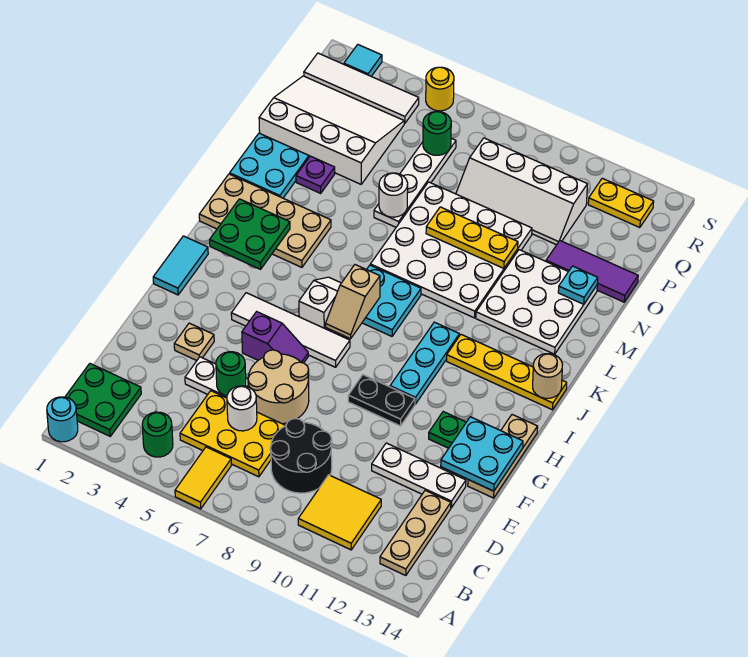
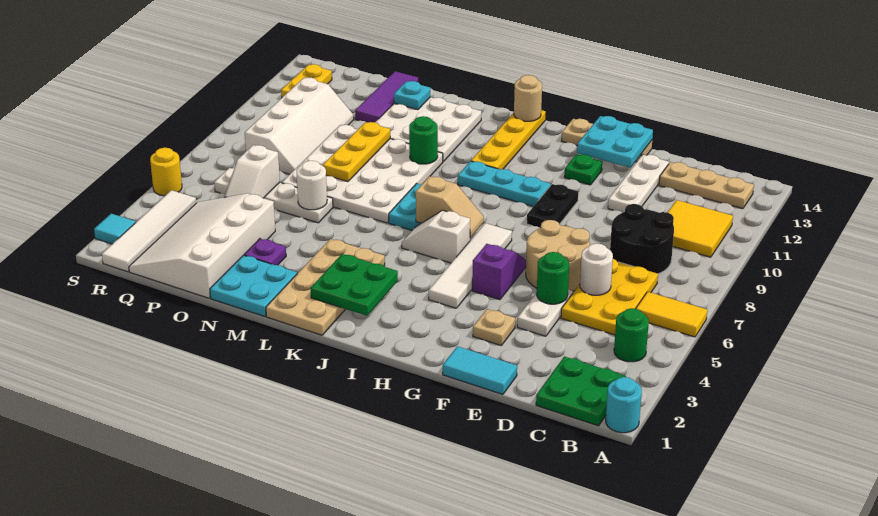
cyan 1x2 tile [153,236,208,295] -> cyan 1x2 tile moved to [443,346,517,394]
none -> white 1x2 slope [224,145,280,198]
green 1x1 round brick [423,112,451,155] -> green 1x1 round brick moved to [409,116,438,164]

